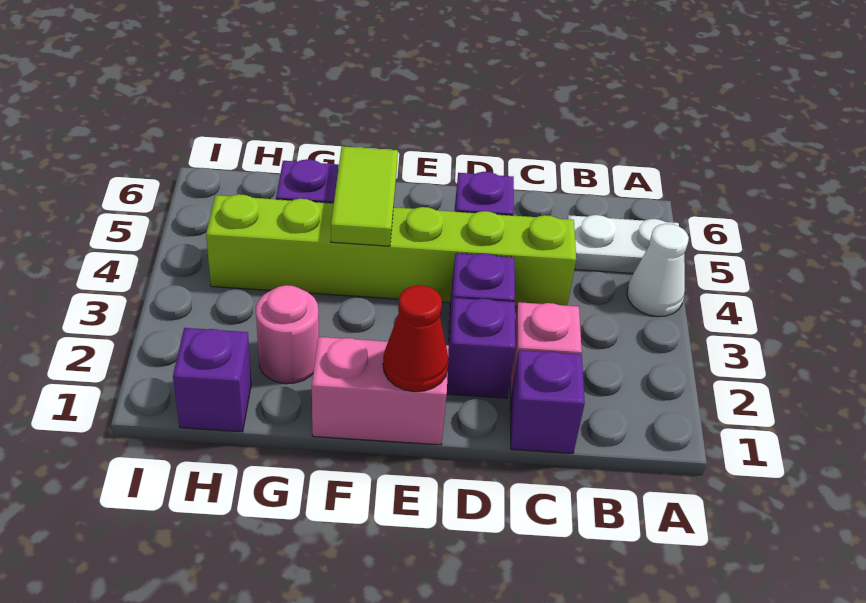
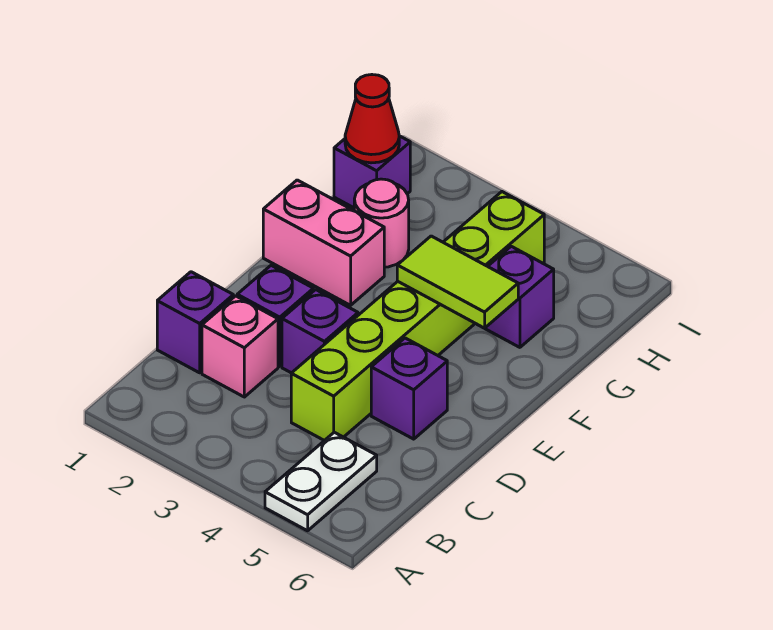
white 1x1 cone [627,224,689,317] -> none
pink 1x2 brick [312,337,449,445] -> pink 1x2 brick turned to [263,180,384,305]
red 1x1 cone [383,285,449,392] -> red 1x1 cone moved to [345,75,399,163]

